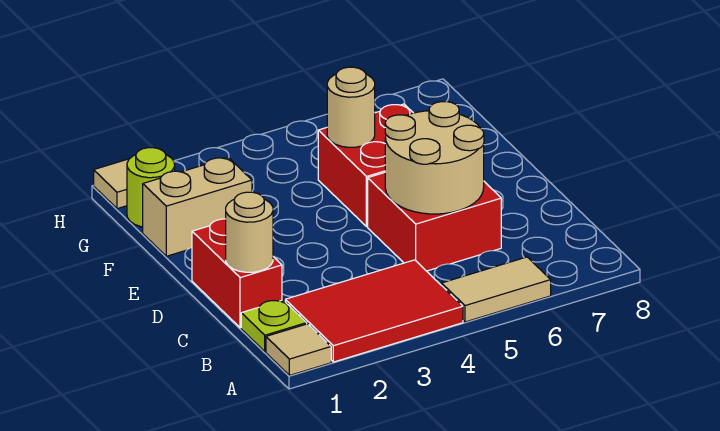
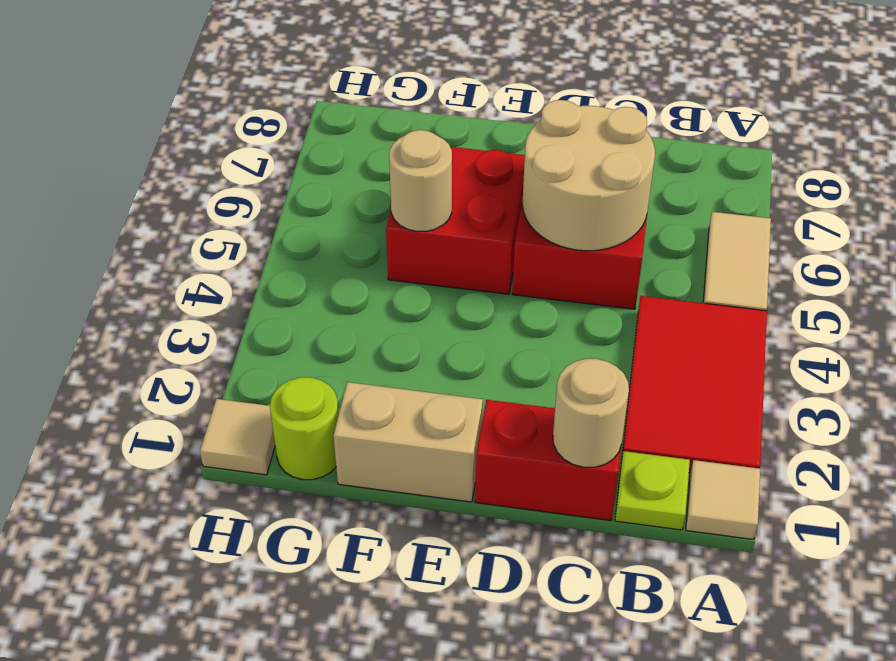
tan 1x2 brick [143,157,252,256] -> tan 1x2 brick turned to [333,382,483,502]

